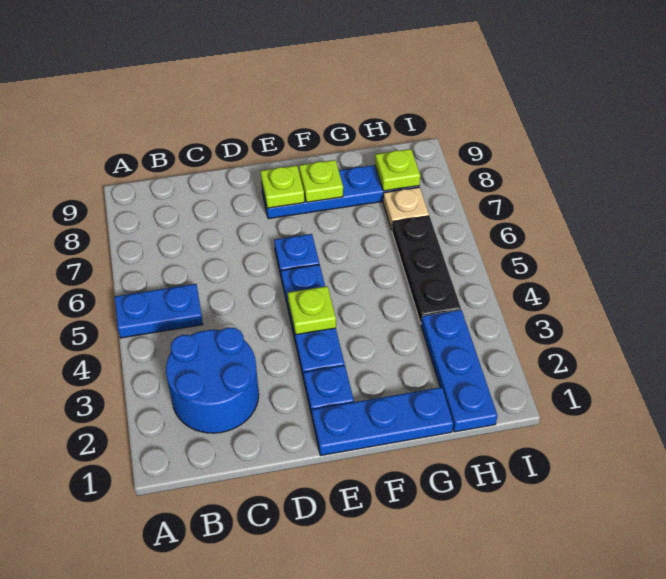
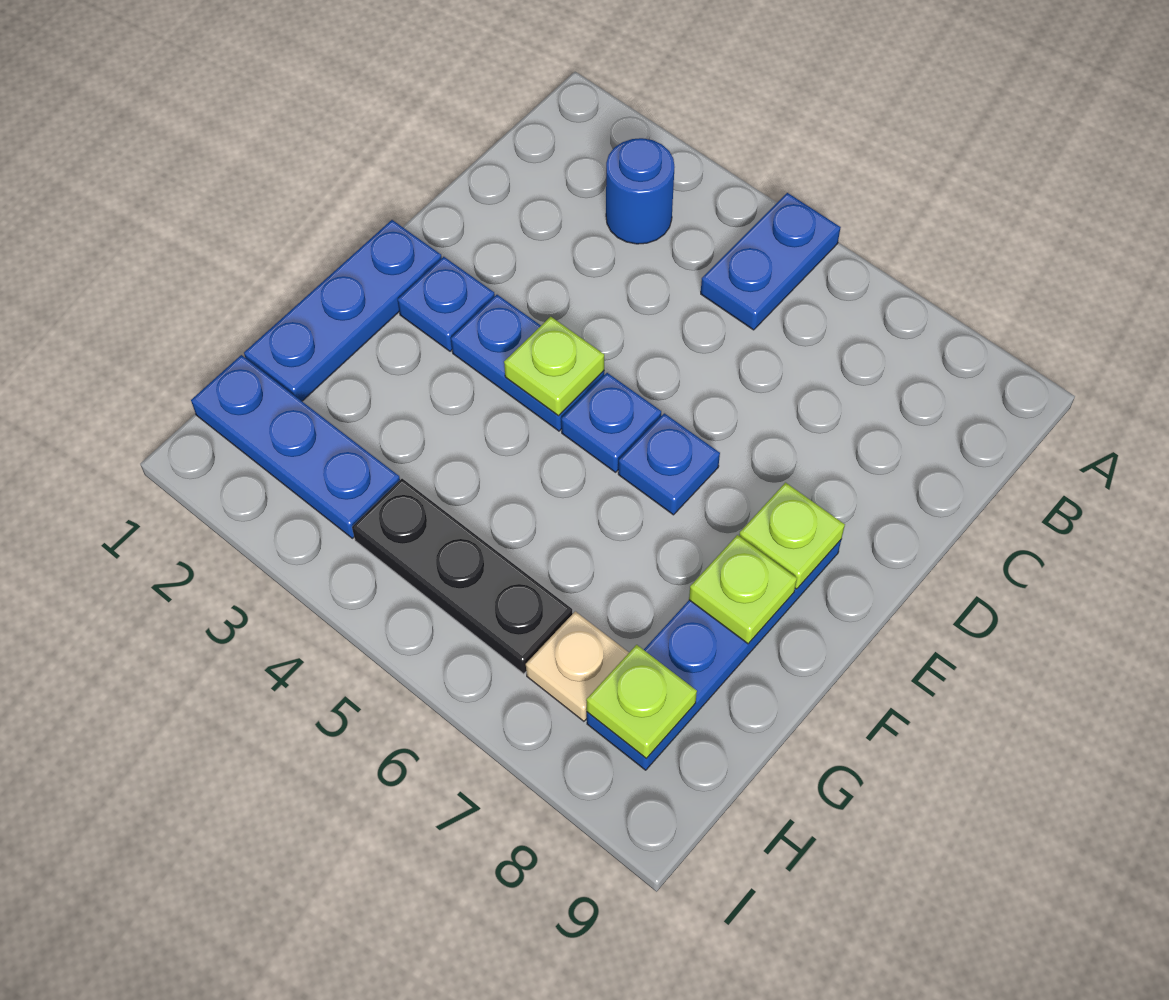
blue 2x2 round brick [166,328,259,433] -> blue 1x1 round brick [606,138,674,244]

